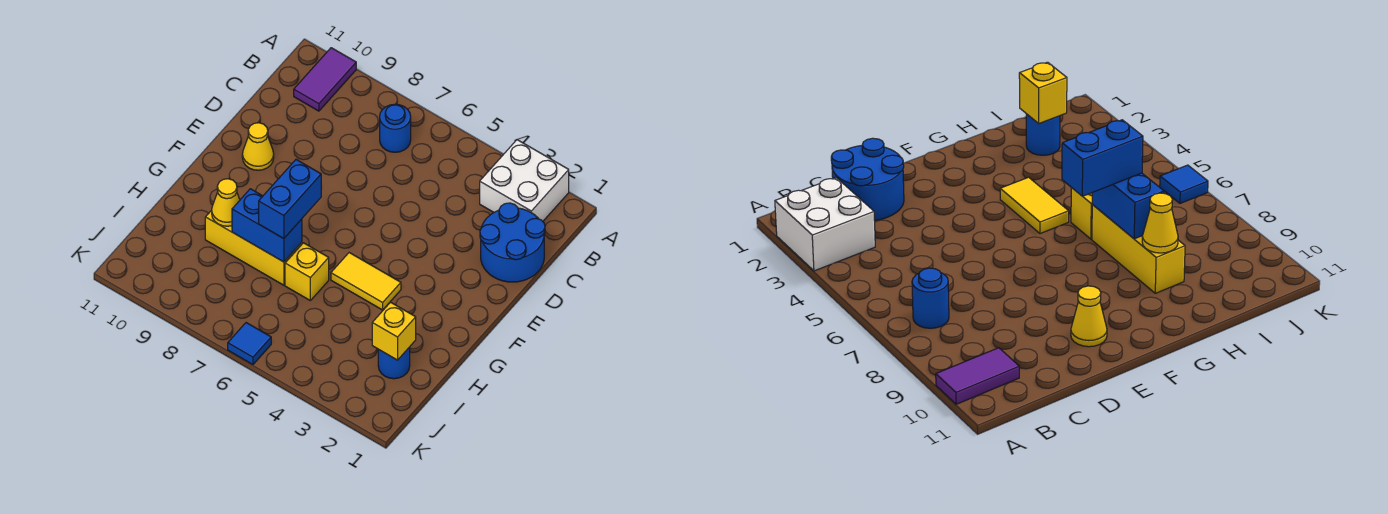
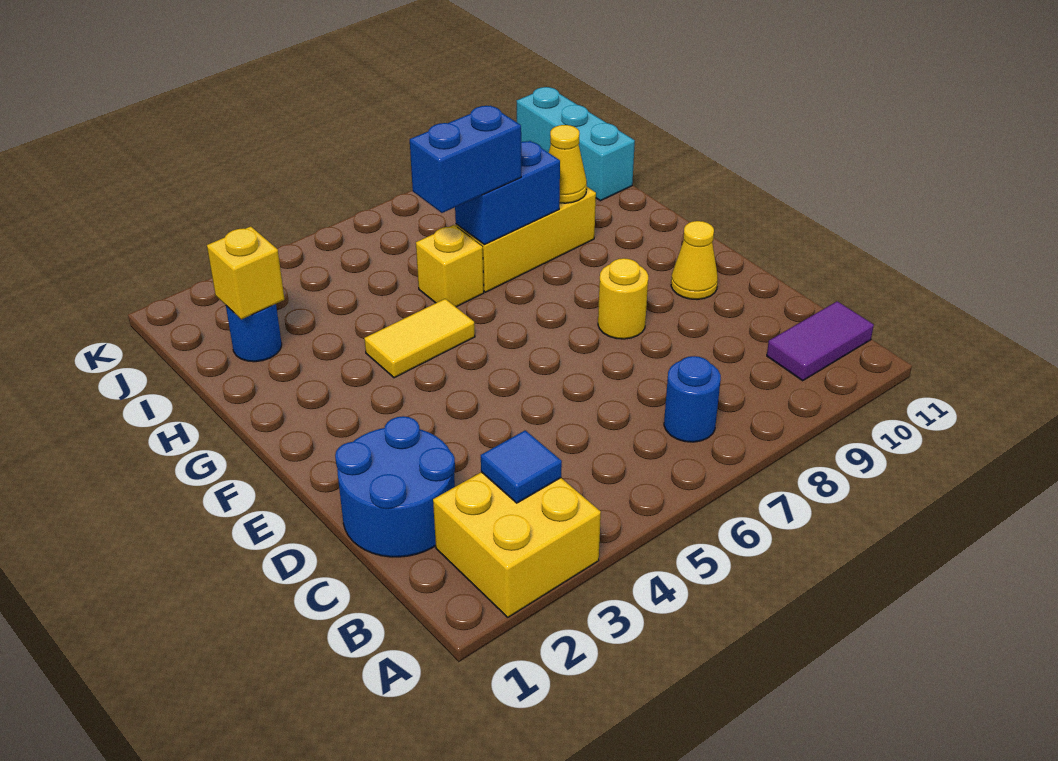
white 2x2 brick [480,140,569,221] -> yellow 2x2 brick [433,472,601,617]
purple 1x2 tile [294,48,356,111] -> purple 1x2 tile turned to [767,301,874,381]
none -> yellow 1x1 round brick [598,258,648,339]
blue 1x2 brick [259,160,321,239] -> blue 1x2 brick turned to [410,106,521,213]
none -> cyan 1x3 brick [517,87,635,201]
blue 1x1 tile [228,323,271,365] -> blue 1x1 tile moved to [481,430,562,503]

